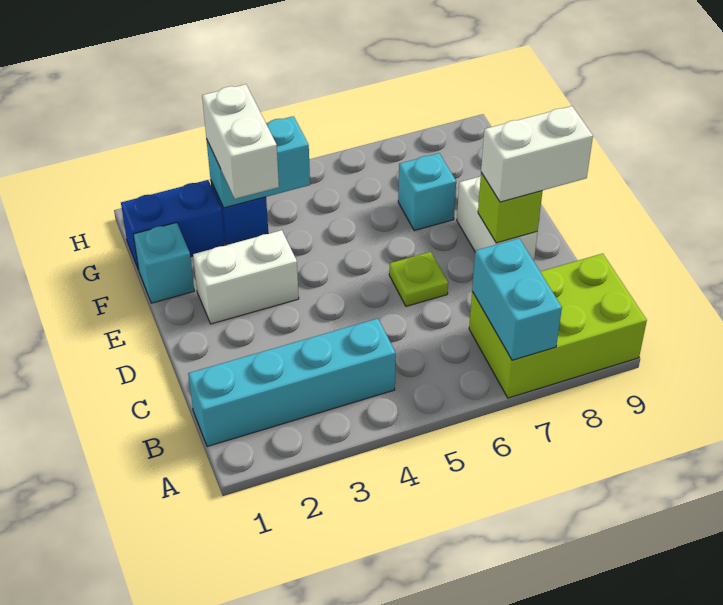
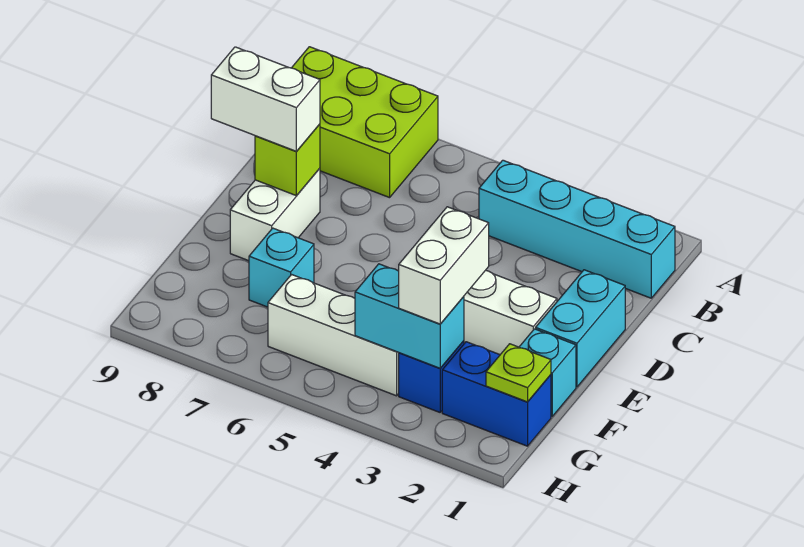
cyan 1x2 brick [472,238,562,360] -> cyan 1x2 brick moved to [536,270,625,387]
lime 1x1 plate [389,252,448,306] -> lime 1x1 plate moved to [486,344,551,402]
none -> white 1x3 brick [268,275,399,396]

